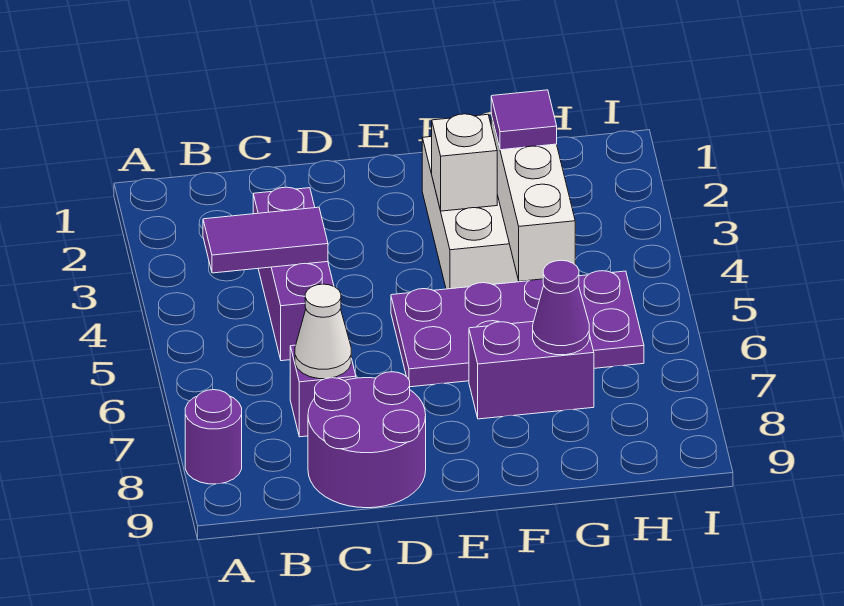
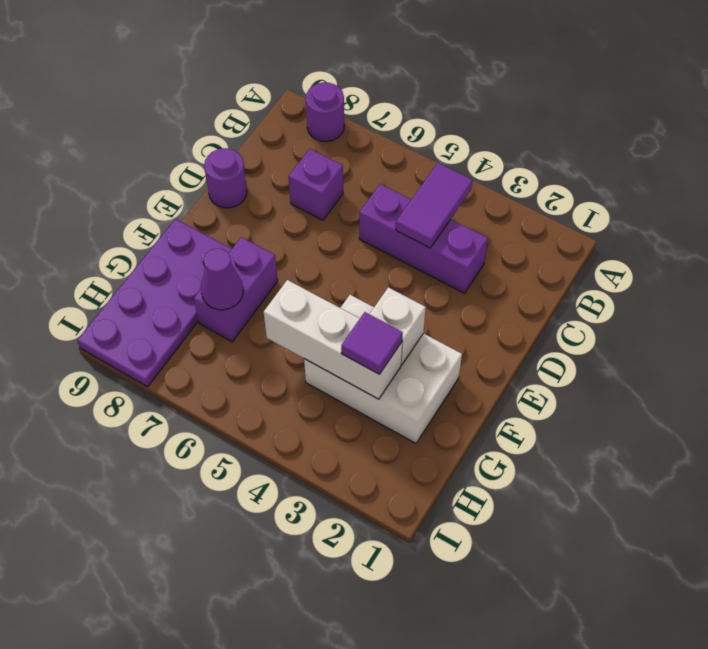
white 1x1 cone [295,284,351,379] -> none
purple 2x2 round brick [308,372,426,508] -> purple 1x1 round brick [204,148,247,208]
purple 2x4 plate [391,271,644,387] -> purple 2x4 plate moved to [77,219,231,387]

